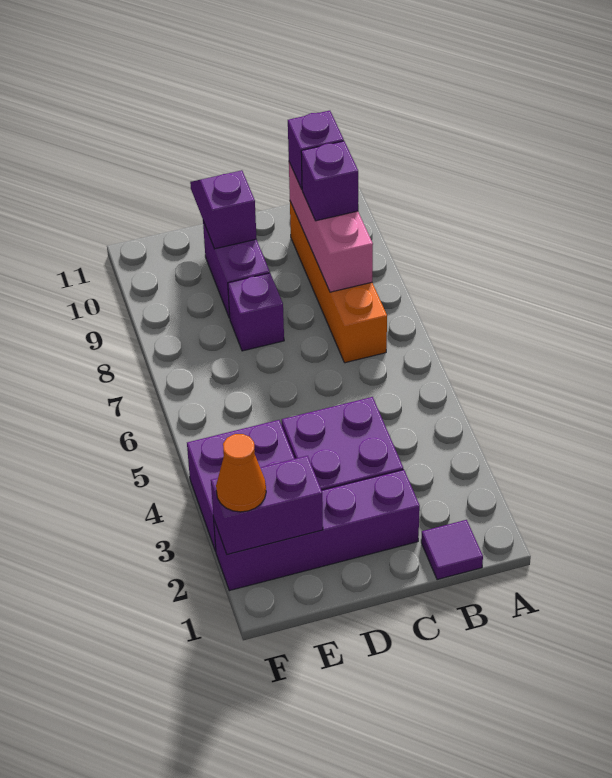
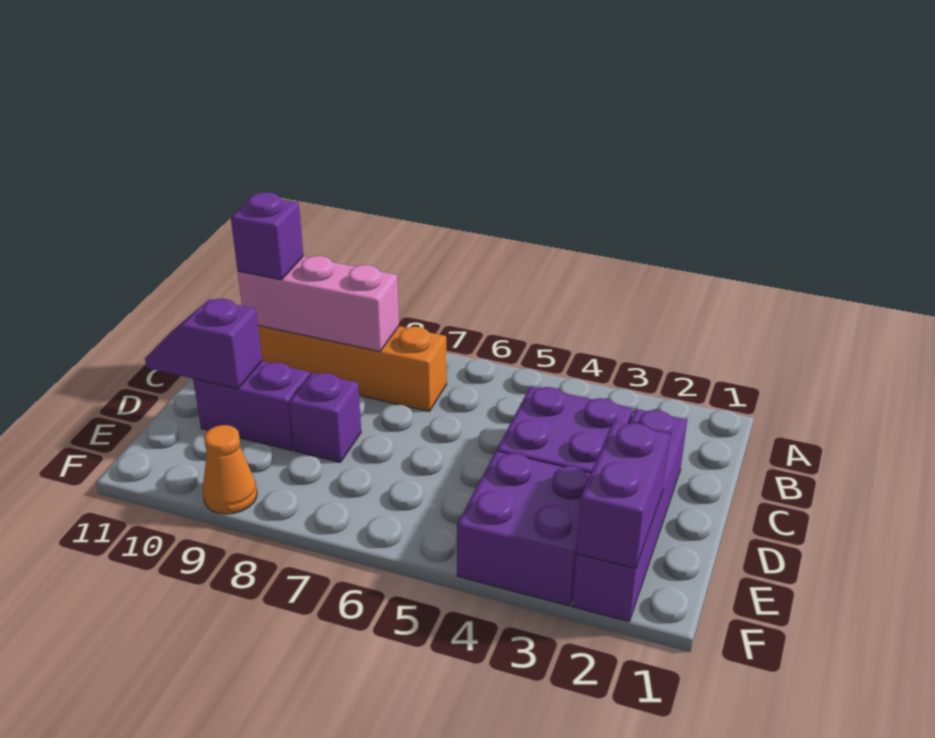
purple 1x1 tile [421,520,483,580] -> none
purple 1x1 brick [301,141,358,221] -> none
orange 1x1 cone [216,434,266,512] -> orange 1x1 cone moved to [203,425,257,514]

